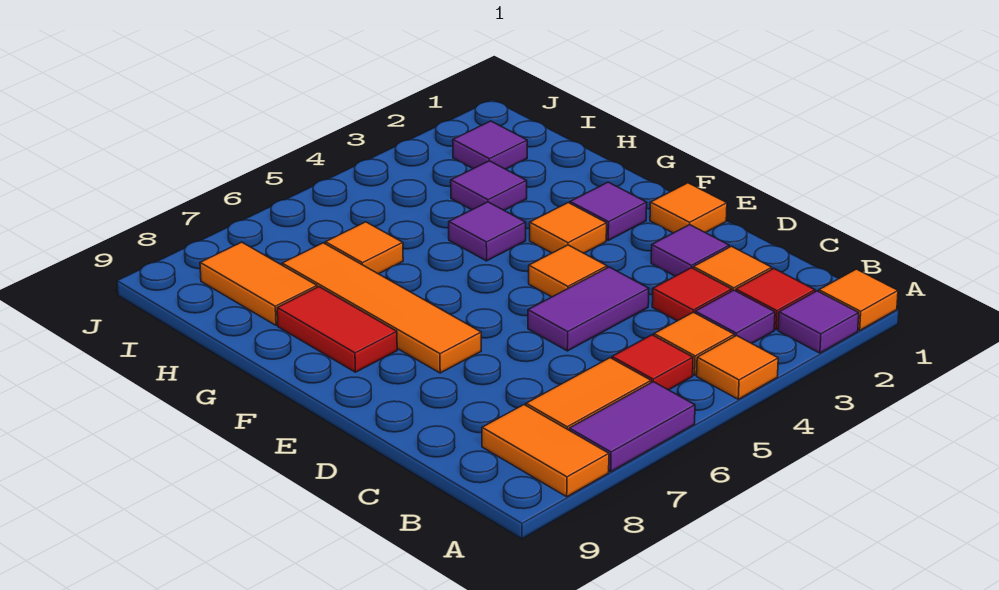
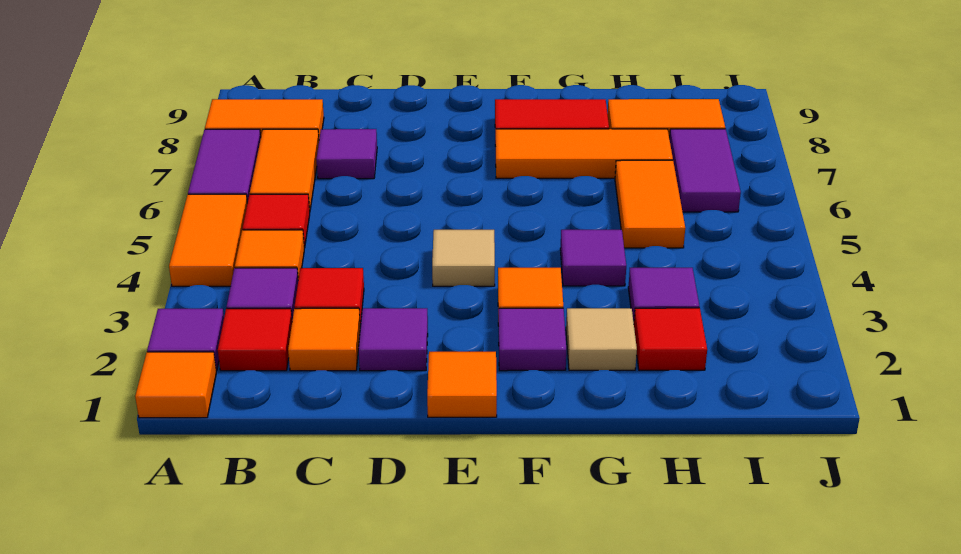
orange 1x1 tile [697,335,778,399] -> orange 1x2 tile [169,194,247,286]
purple 1x2 tile [528,267,649,351] -> purple 1x2 tile moved to [669,129,741,212]
orange 1x1 tile [529,245,607,297] -> tan 1x1 tile [432,230,495,286]
orange 1x4 tile [282,243,481,373] -> orange 1x3 tile [495,129,673,178]
none -> tan 1x1 tile [566,308,637,370]
none -> red 1x1 tile [634,308,707,370]
orange 1x1 tile [325,222,403,274] -> orange 1x2 tile [615,160,685,248]
purple 1x1 tile [453,121,527,169] -> purple 1x1 tile moved to [316,129,377,179]

